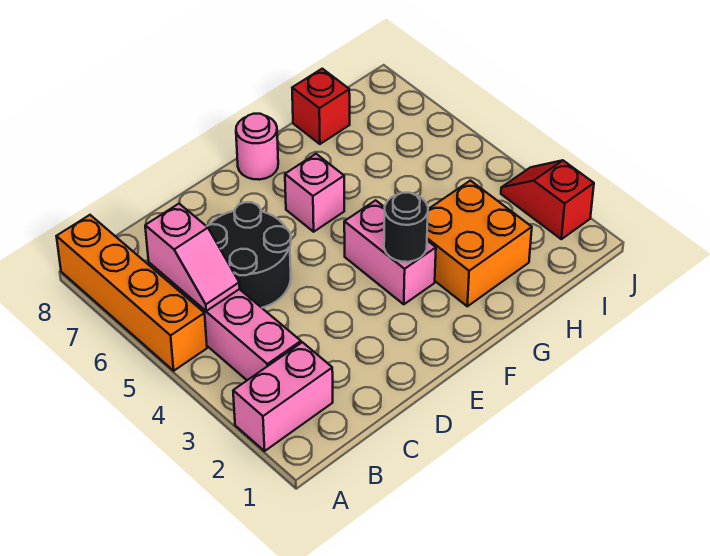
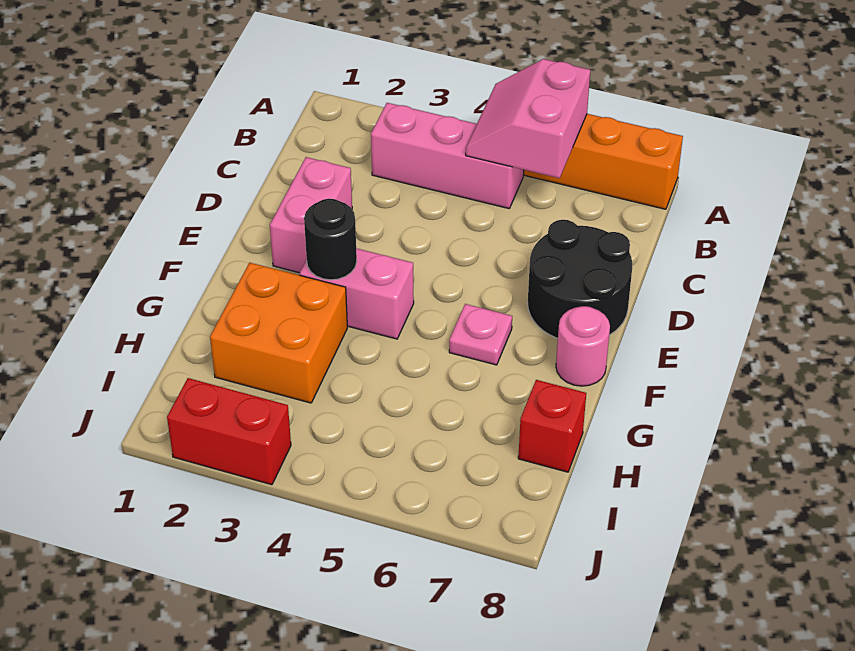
pink 1x2 brick [233,342,333,451] -> pink 1x2 brick moved to [270,157,352,273]
pink 1x2 slope [145,204,240,311] -> pink 2x2 slope [466,59,590,178]
black 2x2 round brick [207,202,291,308] -> black 2x2 round brick moved to [528,220,632,338]
pink 1x1 brick [285,154,344,232] -> pink 1x1 plate [449,304,512,365]
red 1x2 slope [501,160,594,239] -> red 1x2 brick [167,378,291,485]

